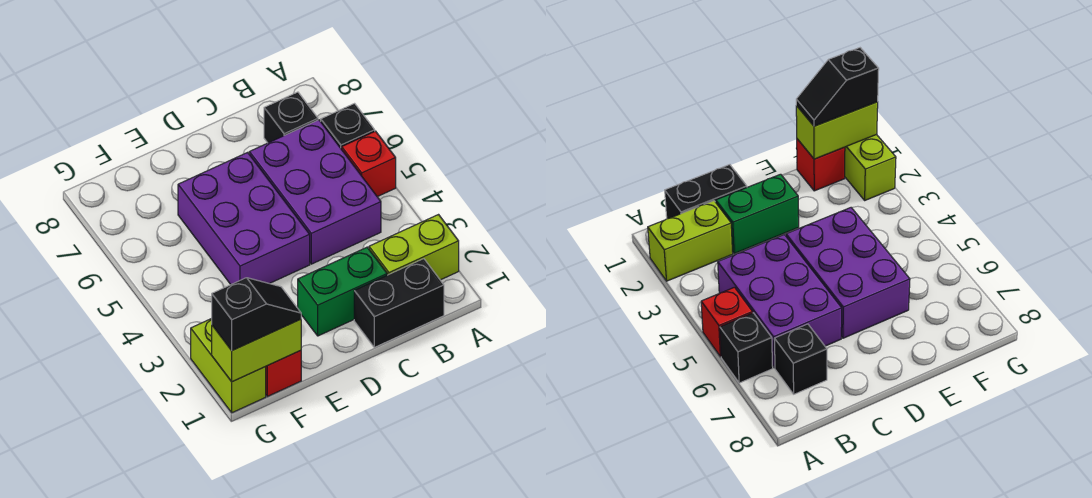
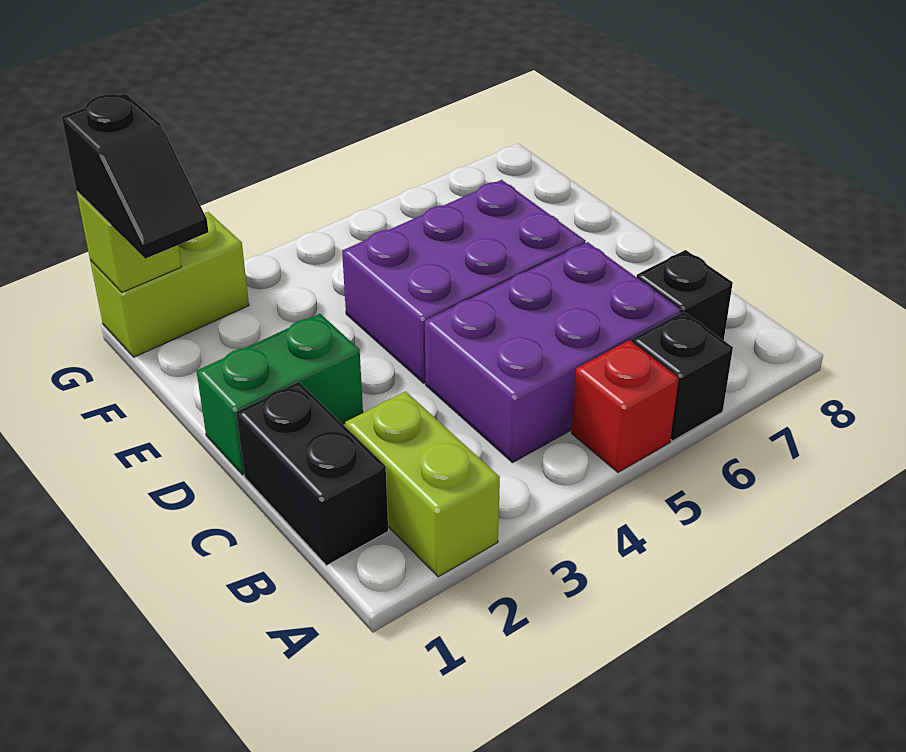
green 1x2 brick [298,247,387,336] -> green 1x2 brick turned to [197,314,363,475]
red 1x1 brick [266,351,301,396] -> none
lime 1x2 brick [212,319,301,382] -> lime 1x1 brick [76,191,181,292]

